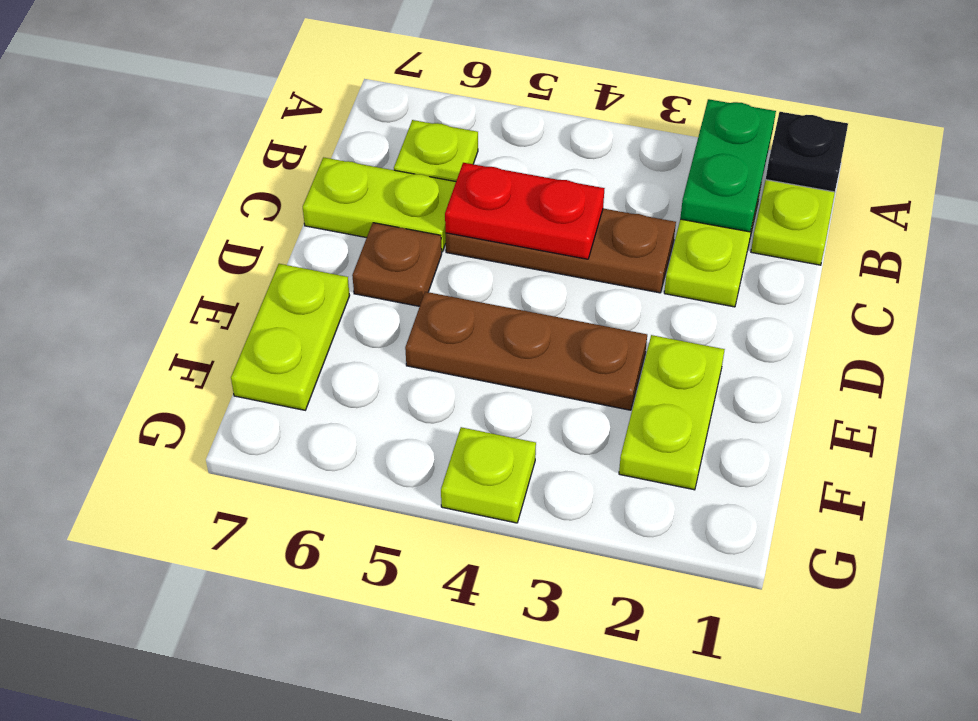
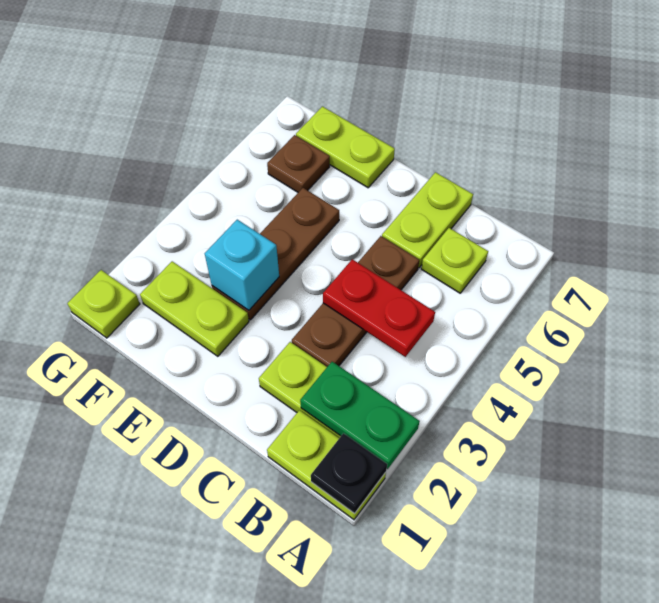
red 1x2 plate [445,163,605,259] -> red 1x2 plate turned to [323,259,435,357]
brown 1x1 plate [352,223,442,306] -> brown 1x1 plate moved to [267,135,330,192]
none -> cyan 1x1 brick [205,220,279,310]
lime 1x1 plate [441,427,536,523] -> lime 1x1 plate moved to [67,270,140,338]

